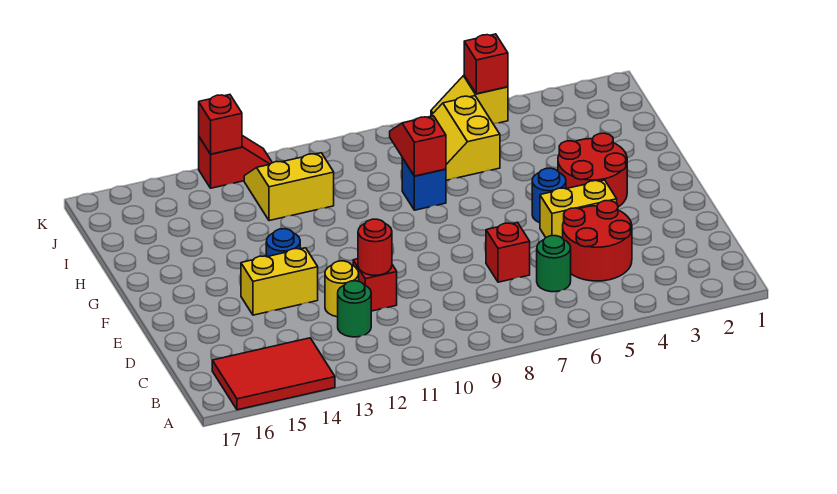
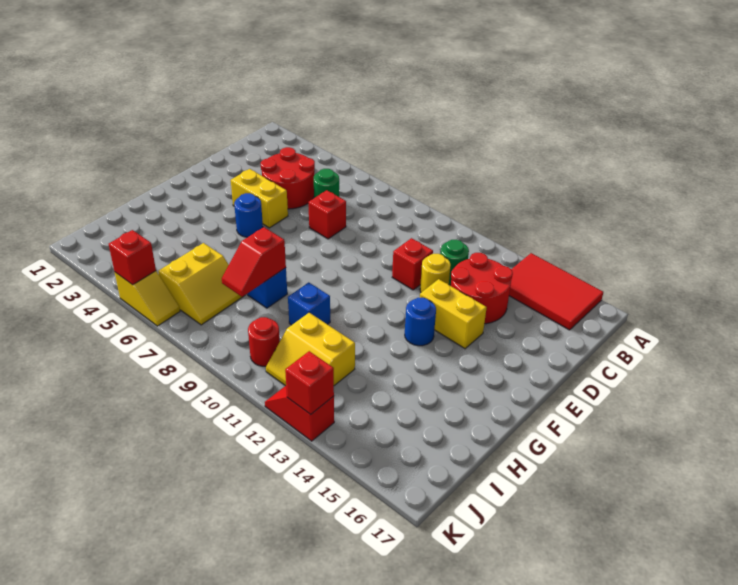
red 1x1 round brick [358,219,392,275] -> red 1x1 round brick moved to [248,317,280,366]
red 2x2 round brick [558,133,627,207] -> red 2x2 round brick moved to [451,253,513,324]
none -> blue 1x1 brick [288,282,330,325]

